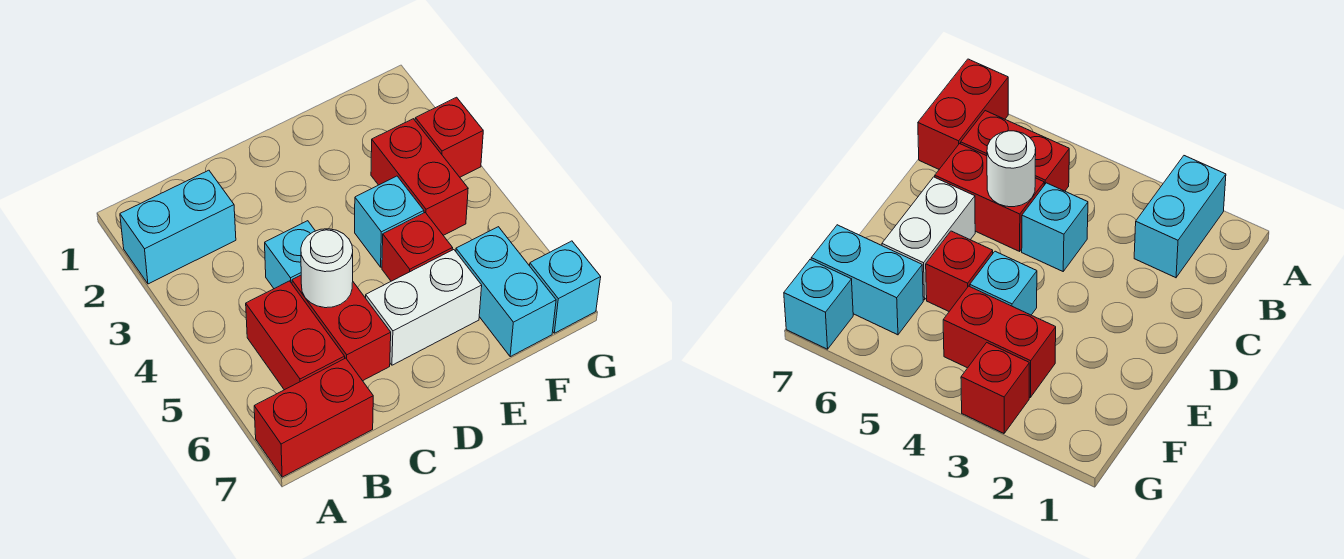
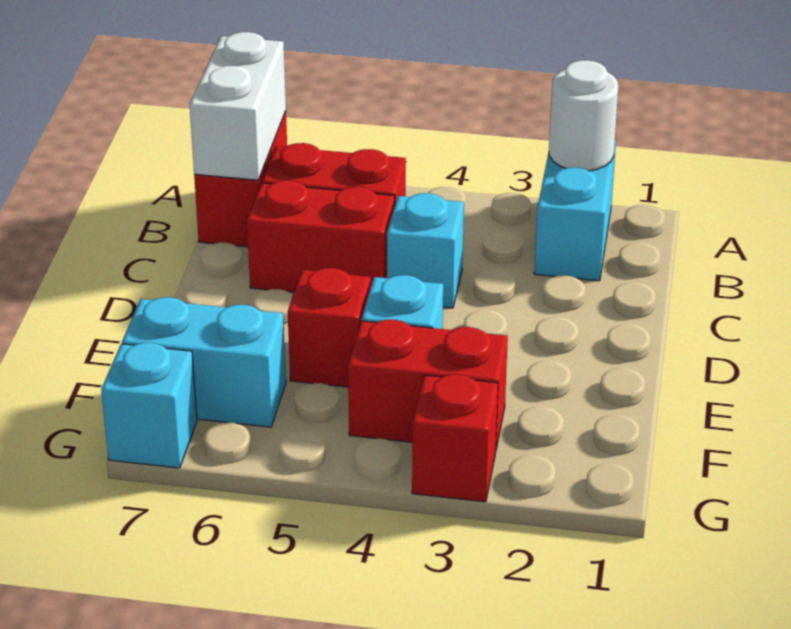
white 1x1 round brick [301,229,353,308] -> white 1x1 round brick moved to [549,60,618,171]
white 1x2 brick [366,250,482,365] -> white 1x2 brick moved to [190,32,286,180]

